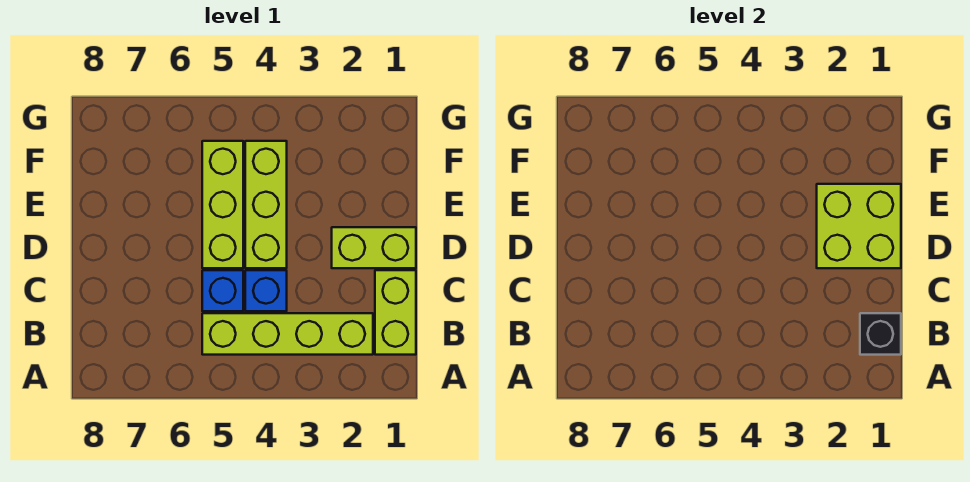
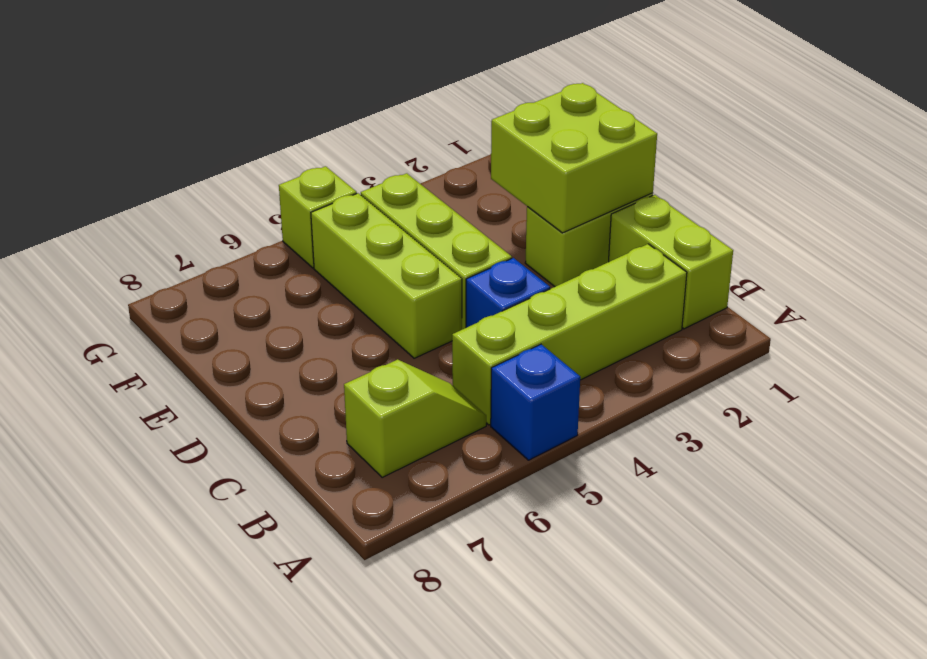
black 1x1 brick [860,313,901,355] -> none
none -> lime 1x2 slope [344,359,486,477]
blue 1x1 brick [202,270,243,311] -> blue 1x1 brick moved to [491,344,580,460]
none -> lime 1x1 brick [279,166,357,268]

